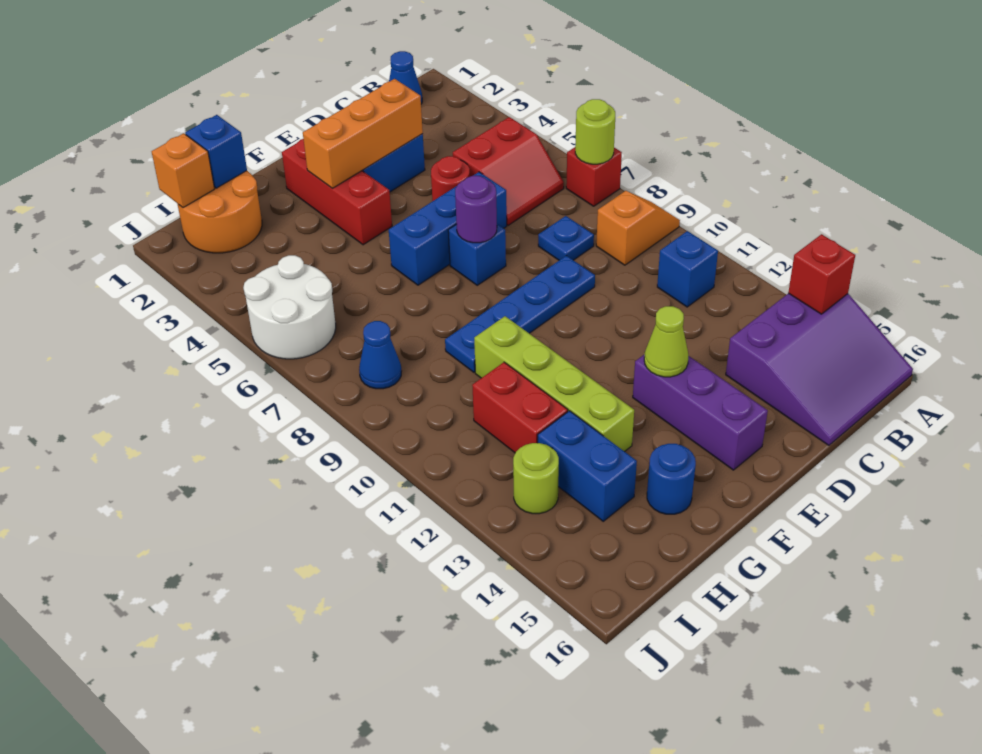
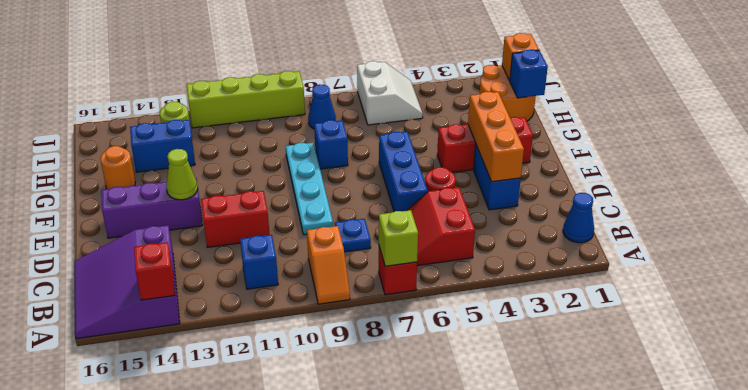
lime 1x1 round brick [575,99,615,164] -> lime 1x1 brick [379,210,418,266]
blue 1x4 plate [445,256,595,372] -> cyan 1x4 plate [286,143,333,235]
blue 1x1 brick [448,224,506,285] -> blue 1x1 brick moved to [314,120,348,169]
purple 1x1 round brick [455,176,497,243] -> none
lime 1x4 brick [474,316,634,452] -> lime 1x4 brick moved to [186,71,305,128]
blue 1x1 round brick [647,444,696,514] -> orange 1x1 round brick [100,146,135,189]
red 1x2 brick [472,362,568,453] -> red 1x2 brick moved to [201,191,270,248]
white 2x2 round brick [243,255,336,359] -> white 2x2 slope [357,61,423,125]

